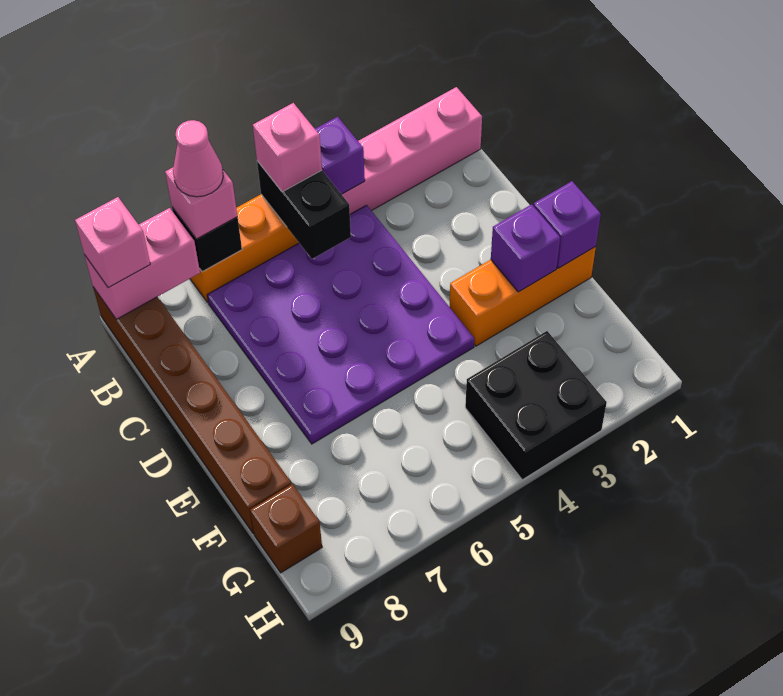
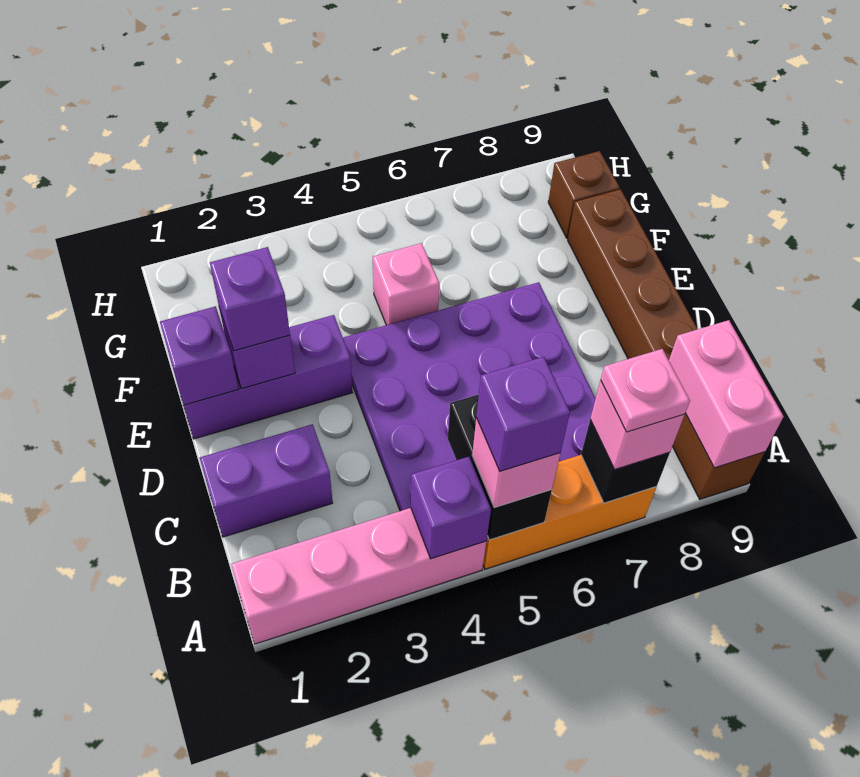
none -> purple 1x1 brick [476,357,570,471]
pink 1x1 cone [173,120,223,197] -> pink 1x1 plate [601,349,690,432]
pink 1x2 brick [85,208,200,320] -> pink 1x2 brick turned to [669,320,784,468]
pink 1x1 brick [75,197,150,288] -> pink 1x1 brick moved to [373,243,439,325]
none -> purple 1x2 brick [200,424,333,537]
orange 1x3 brick [449,247,596,346] -> purple 1x3 brick [176,315,353,439]
none -> purple 1x1 brick [210,247,290,351]
black 2x2 brick [465,331,607,480] -> none

